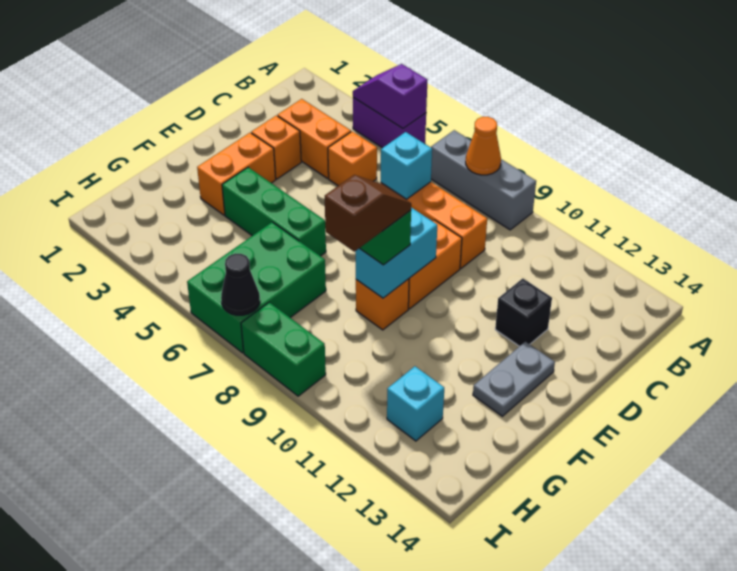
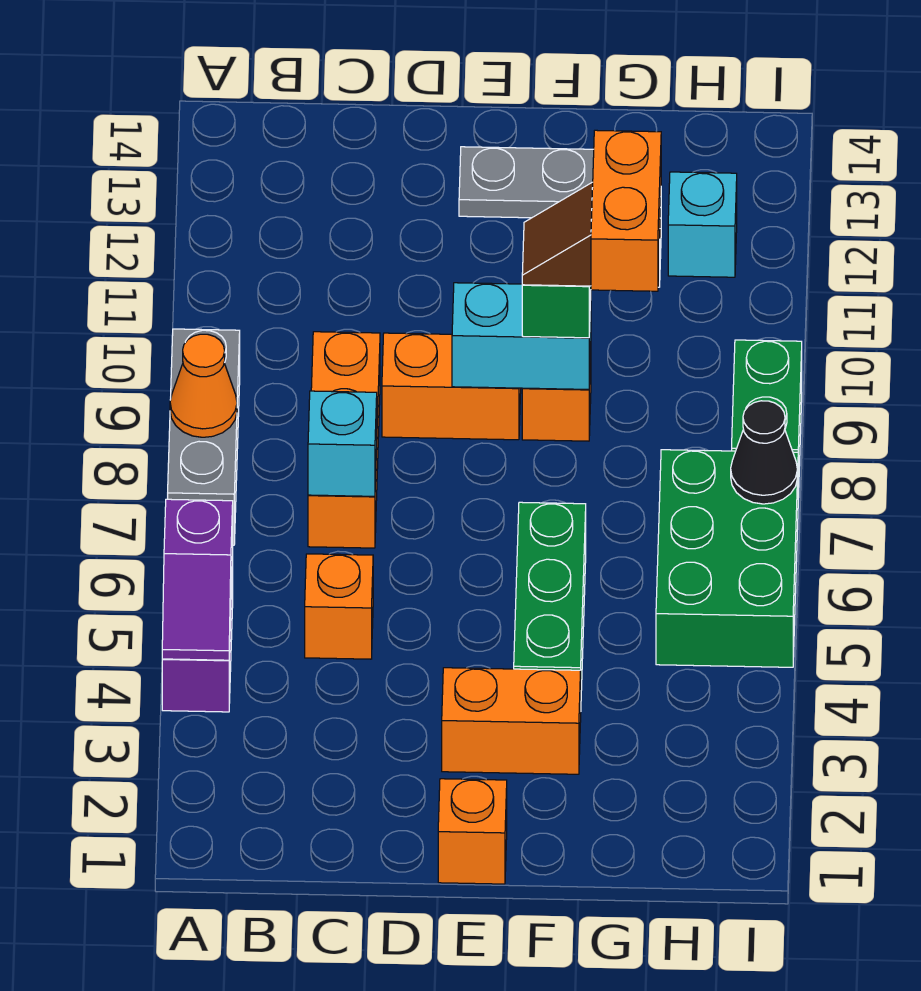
orange 1x2 brick [277,99,351,178] -> orange 1x2 brick moved to [591,130,661,291]
orange 1x1 brick [251,116,301,179] -> orange 1x1 brick moved to [438,779,507,884]
black 1x1 brick [495,278,552,346] -> none
green 2x3 brick [187,222,326,353] -> green 2x3 brick turned to [656,450,798,667]

